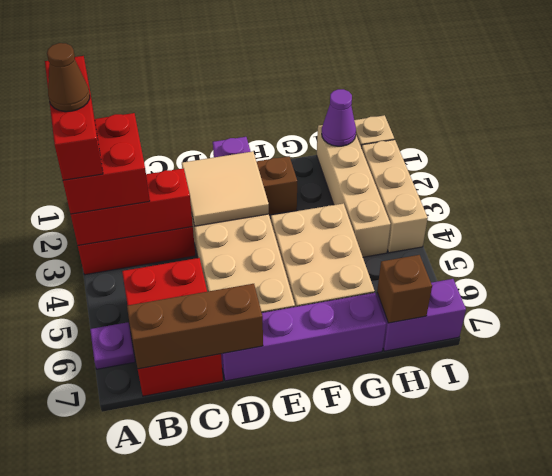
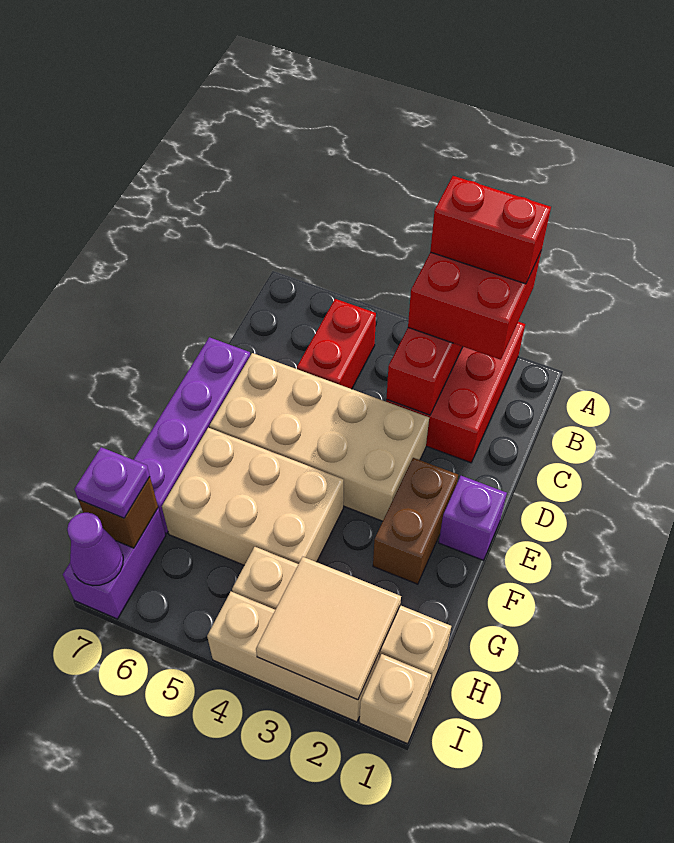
red 1x3 brick [45,56,103,180] -> red 1x2 brick [430,176,551,284]
brown 1x1 cone [47,43,90,112] -> none
purple 1x1 plate [90,322,135,369] -> purple 1x1 plate moved to [74,447,150,518]
red 2x3 brick [122,258,223,396] -> red 1x2 brick [297,299,376,389]
brown 1x3 brick [127,284,263,369] -> none
tan 2x2 tile [182,151,269,226] -> tan 2x2 tile moved to [256,557,401,700]
purple 1x1 cone [322,89,356,146] -> purple 1x1 cone moved to [67,513,123,586]

